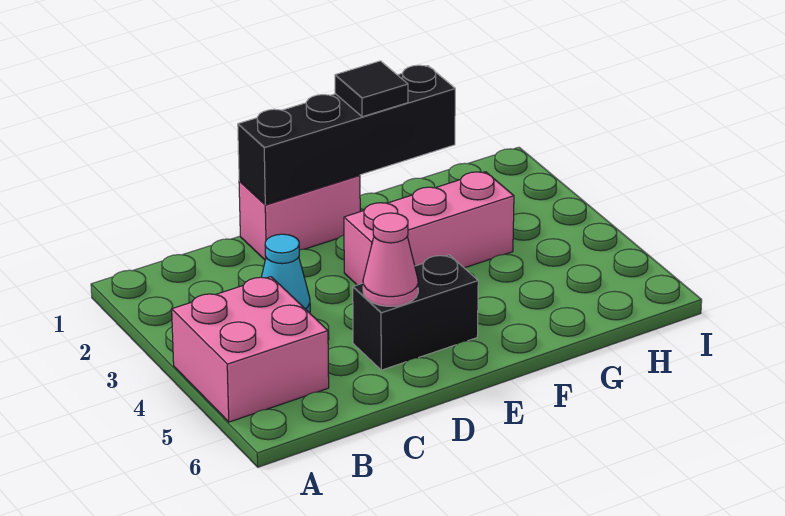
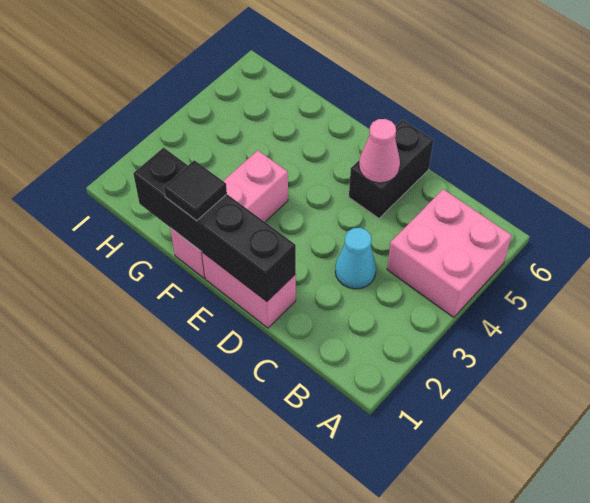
black 1x2 brick [353,255,478,370] -> black 1x2 brick turned to [349,120,434,218]
pink 1x3 brick [344,172,514,285] -> pink 1x3 brick turned to [170,150,288,278]

